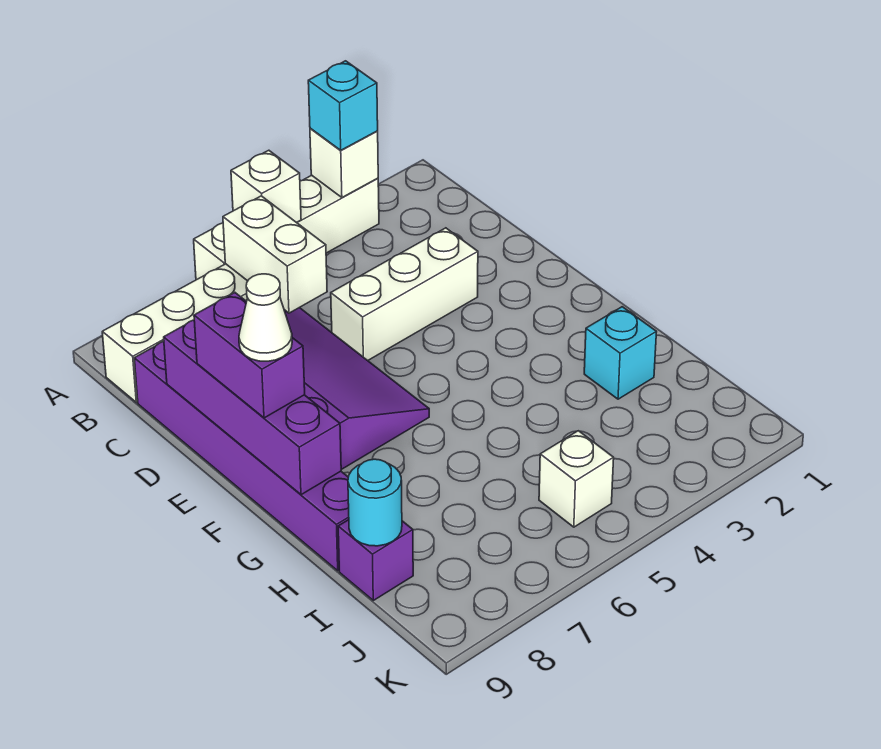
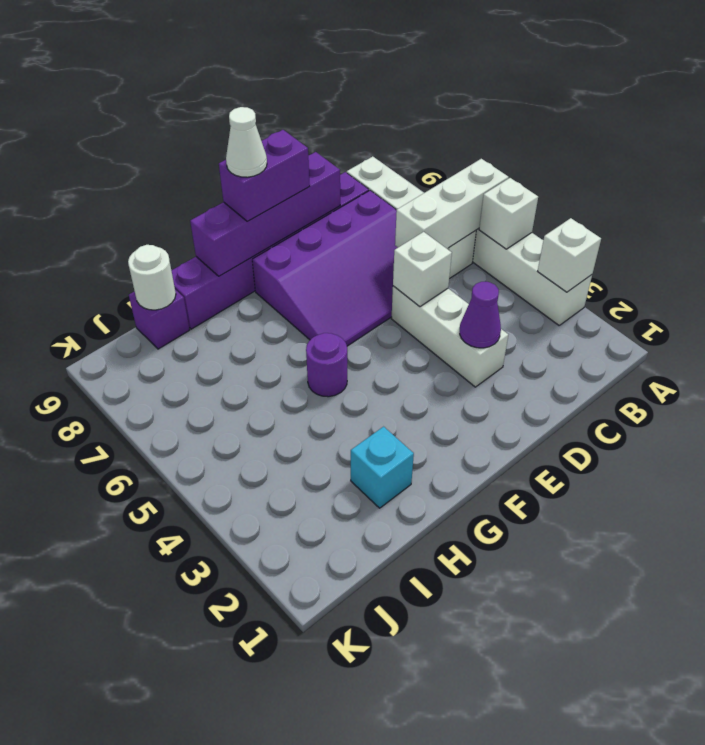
cyan 1x1 brick [308,61,378,150] -> none
white 1x2 brick [223,196,327,313] -> white 1x3 brick [395,159,509,248]
none -> purple 1x1 cone [460,282,501,348]
none -> purple 1x1 round brick [306,333,347,397]
cyan 1x1 round brick [348,459,402,546] -> white 1x1 round brick [128,245,176,310]
white 1x1 brick [539,431,614,527] -> white 1x1 brick moved to [393,232,452,307]

